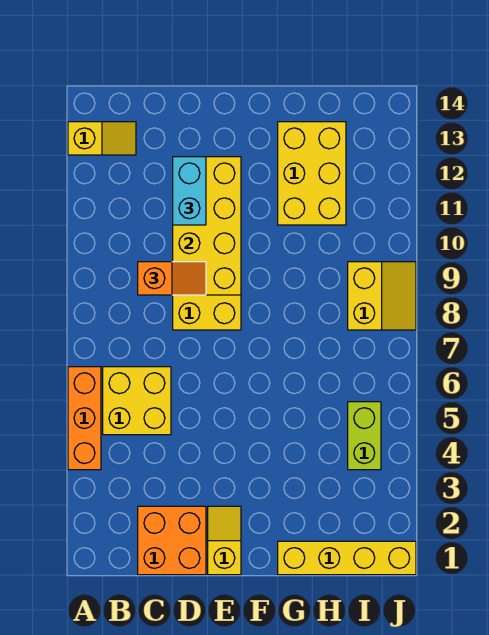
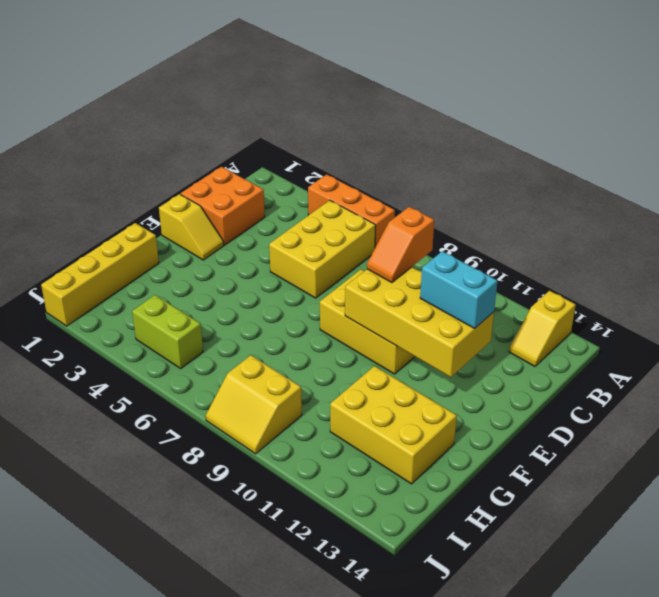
yellow 2x2 brick [103,367,171,435] -> yellow 2x3 brick [269,200,376,298]

